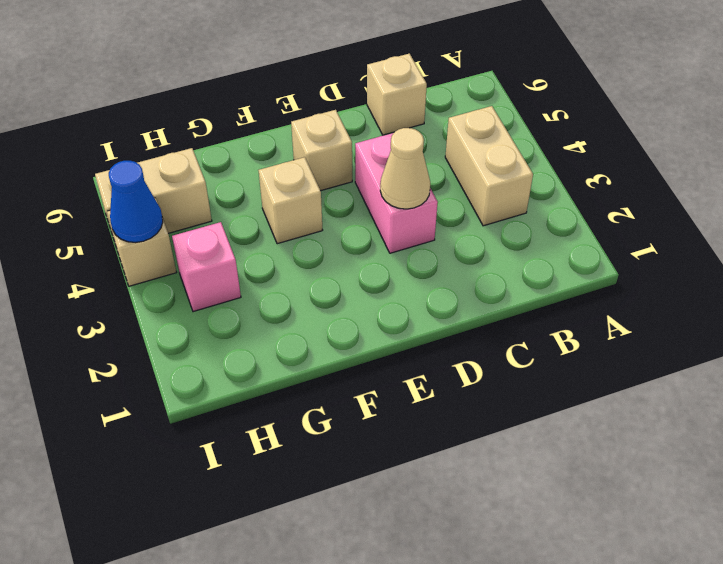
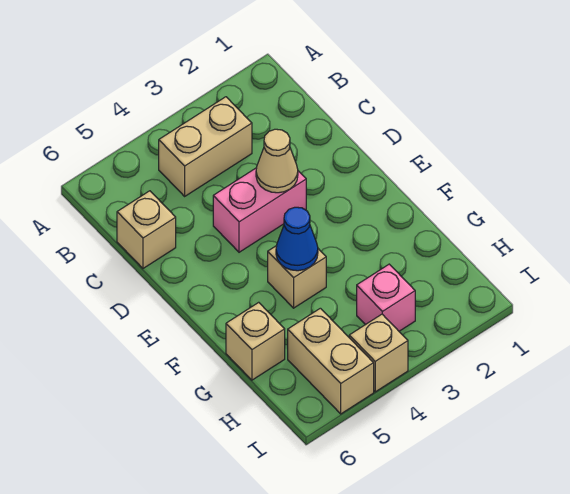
tan 1x1 brick [291,110,352,191] -> tan 1x1 brick moved to [226,302,285,380]
blue 1x1 cone [109,161,163,242] -> blue 1x1 cone moved to [276,207,318,271]

